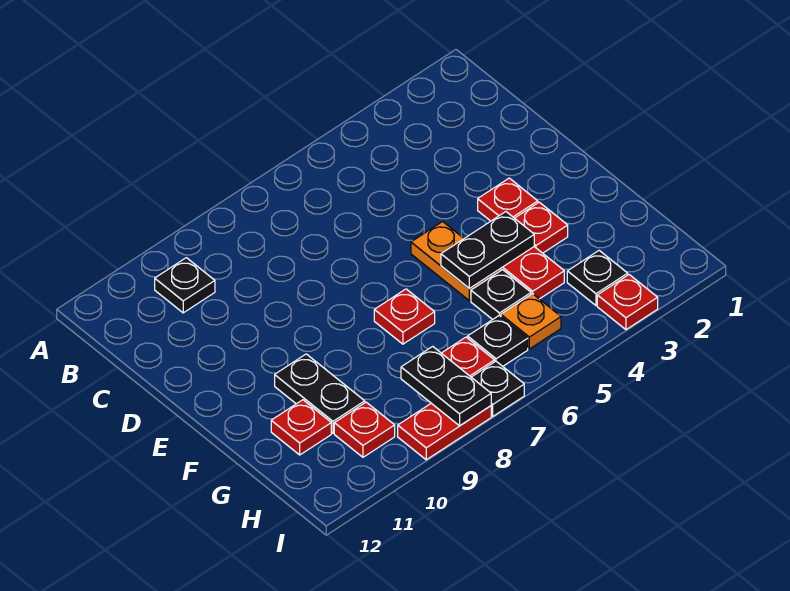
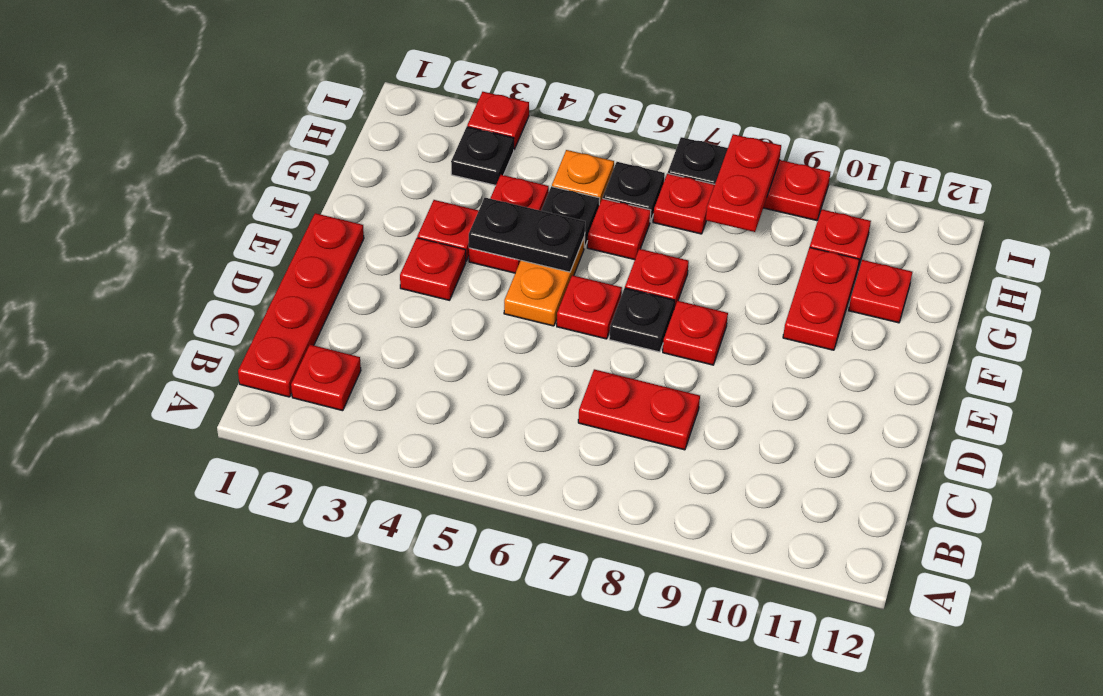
none -> red 1x4 plate [238,213,364,397]
none -> red 1x1 plate [291,345,361,411]
black 1x1 plate [155,258,215,313] -> black 1x1 plate moved to [609,288,675,352]
none -> red 1x2 plate [578,369,700,450]
none -> red 1x1 plate [557,275,622,339]
none -> red 1x1 plate [663,301,728,365]
black 1x2 plate [275,354,365,433] -> red 1x2 plate [783,247,860,350]
none -> red 1x1 plate [587,198,651,260]
black 1x2 plate [401,346,491,426] -> red 1x2 plate [706,134,781,232]

